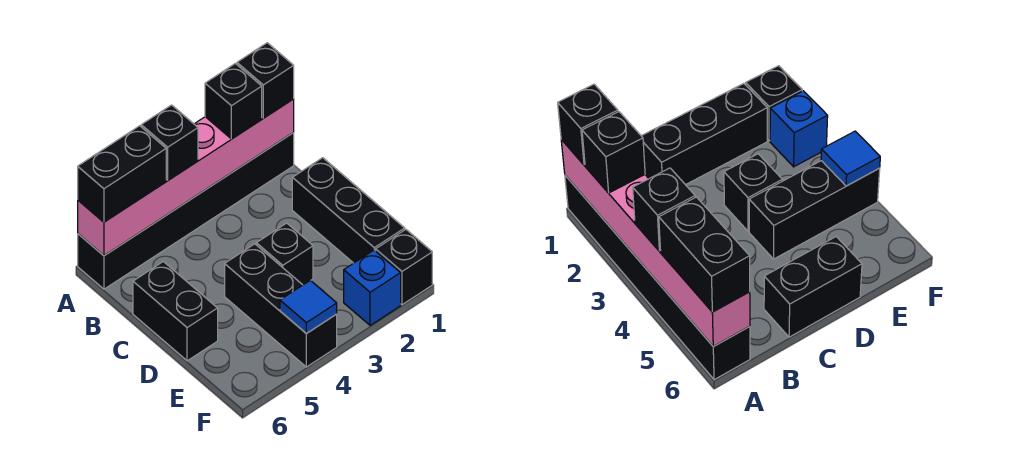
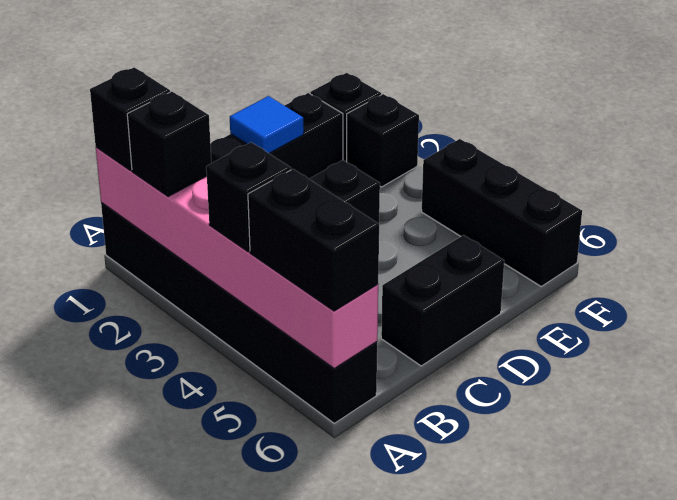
black 1x3 brick [225,244,337,367] -> black 1x3 brick turned to [422,139,582,286]
blue 1x1 brick [344,250,401,325] -> black 1x1 brick [347,94,419,187]
blue 1x1 tile [280,280,337,334] -> blue 1x1 tile moved to [230,96,304,153]

